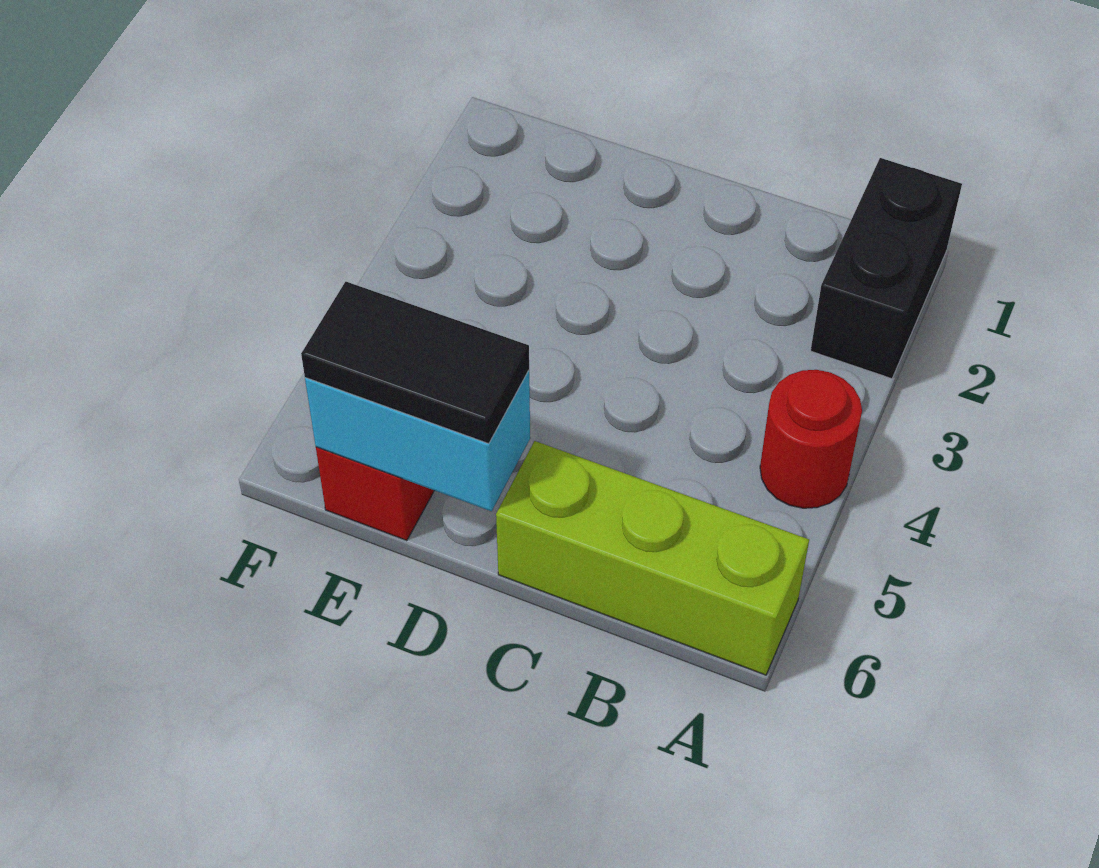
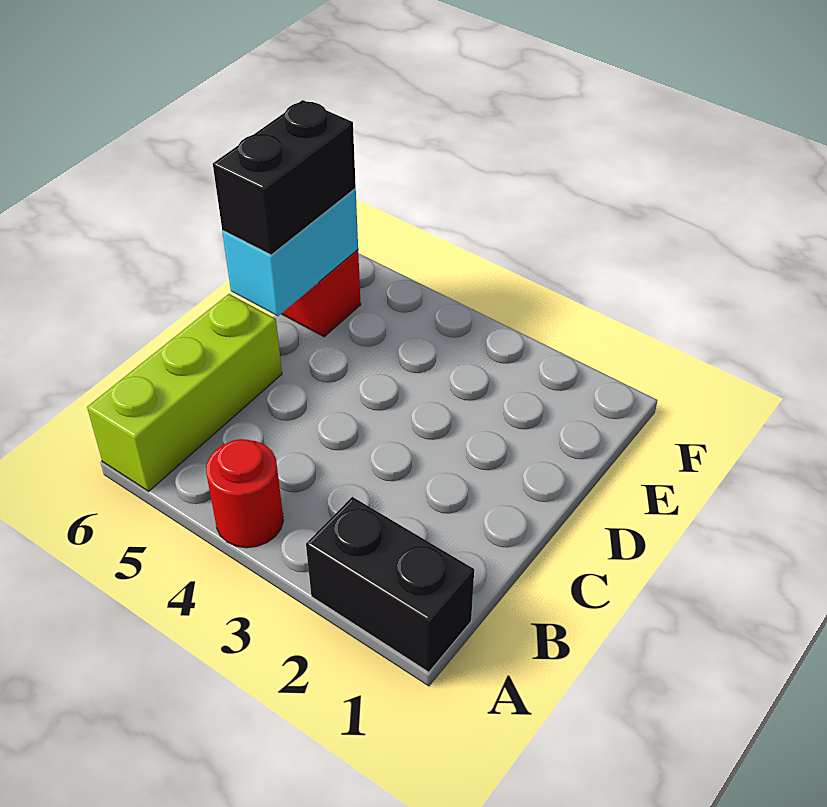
black 1x2 tile [301,282,529,444] -> black 1x2 brick [213,100,356,255]

